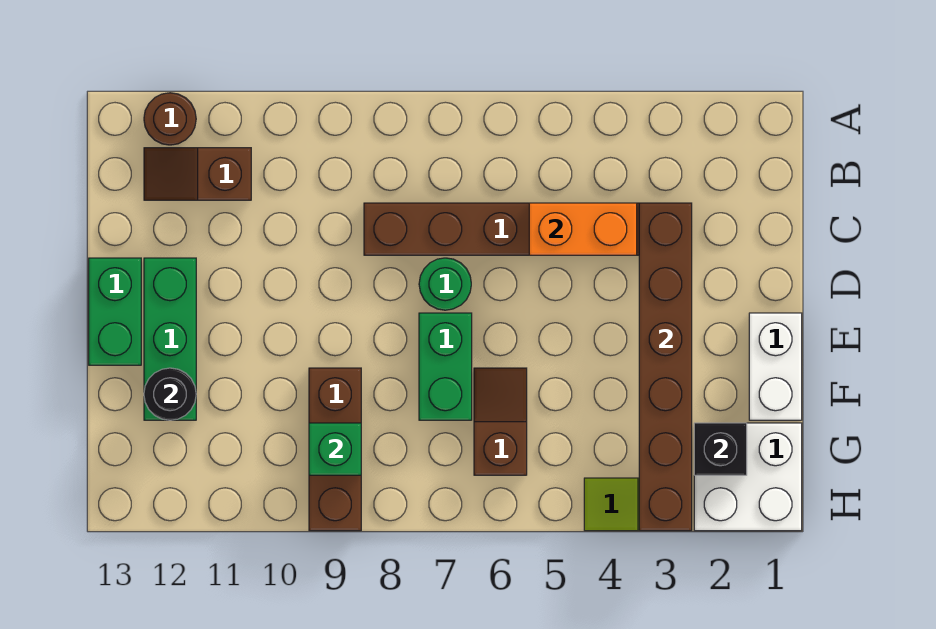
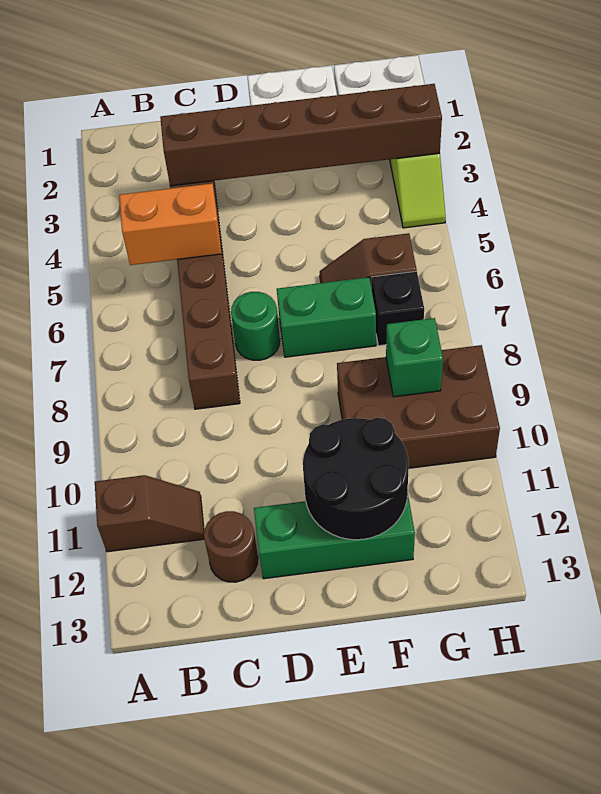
brown 1x1 round brick [144,93,196,145] -> brown 1x1 round brick moved to [204,511,258,582]
brown 1x2 slope [144,148,251,200] -> brown 1x2 slope turned to [95,475,204,552]
orange 1x2 brick [529,203,637,255] -> orange 1x2 brick turned to [119,184,222,265]
green 1x2 brick [89,258,141,365] -> none
brown 1x3 brick [309,368,361,531] -> brown 2x3 brick [337,345,500,468]
black 1x1 round brick [144,368,196,420] -> black 2x2 round brick [303,418,409,540]
black 1x1 brick [694,423,747,475] -> black 1x1 brick moved to [372,271,424,346]

